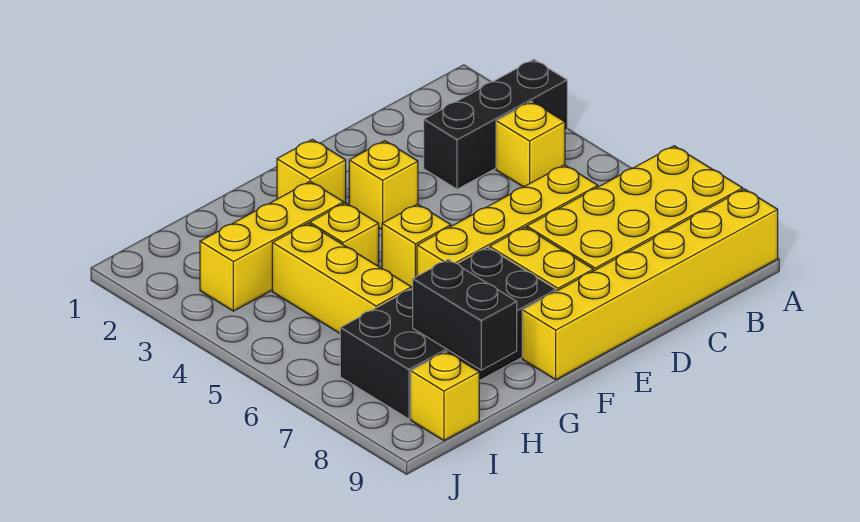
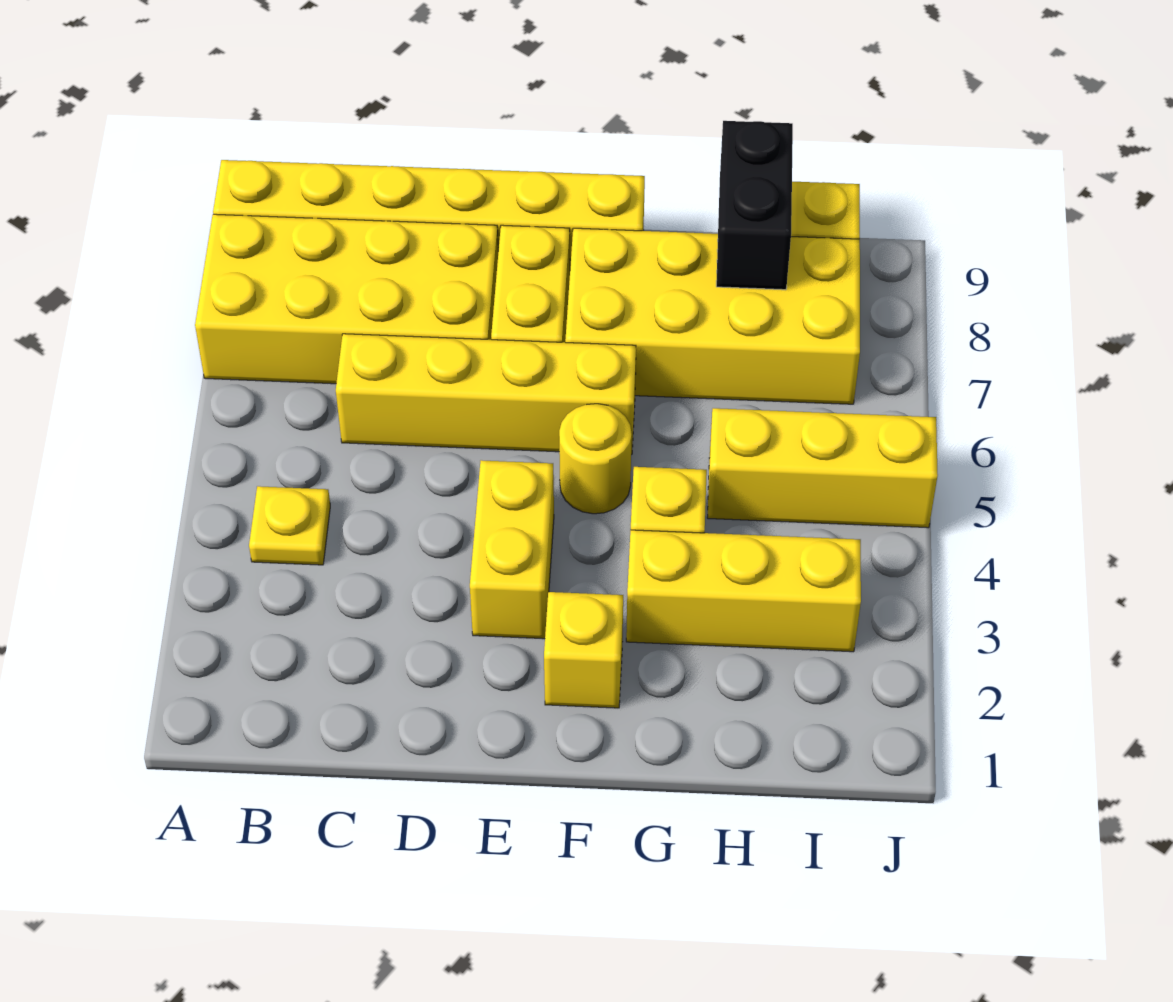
black 1x3 brick [424,59,567,189] -> none
yellow 1x1 brick [496,101,565,187] -> yellow 1x1 plate [249,486,330,565]
yellow 1x1 brick [349,141,418,229] -> yellow 1x2 brick [470,460,554,639]
yellow 1x1 brick [382,204,451,289] -> yellow 1x1 round brick [559,404,632,514]
black 2x4 brick [340,247,556,419] -> yellow 2x4 brick [565,228,860,404]
yellow 1x3 brick [272,223,411,333] -> yellow 1x3 brick turned to [707,408,938,528]

